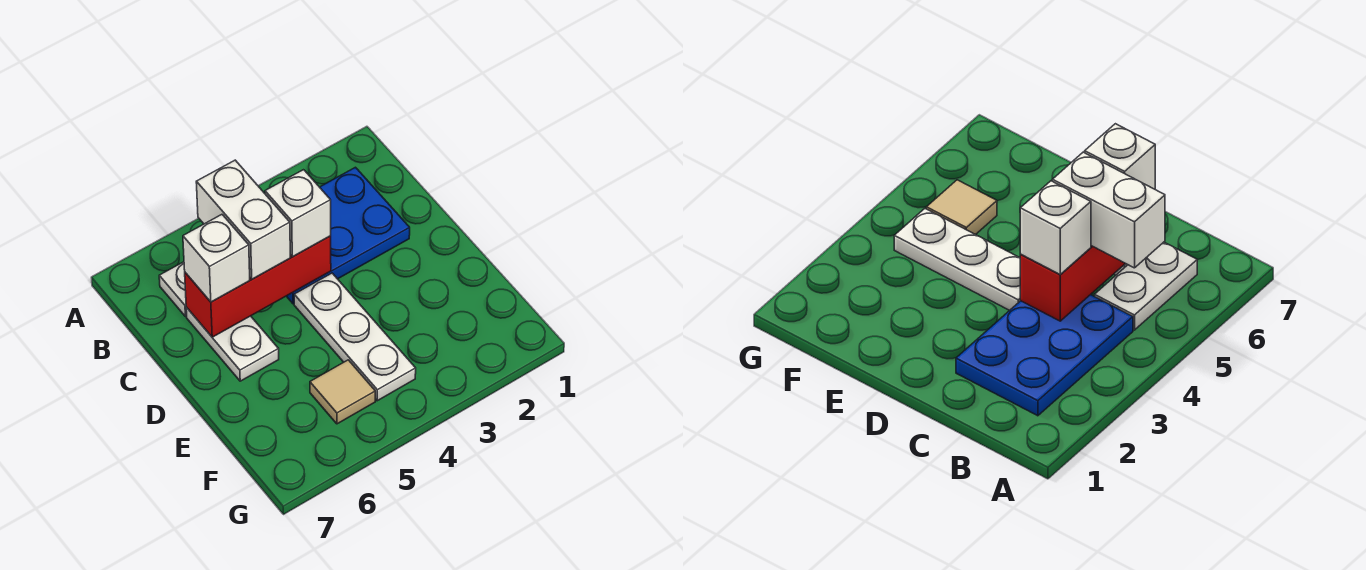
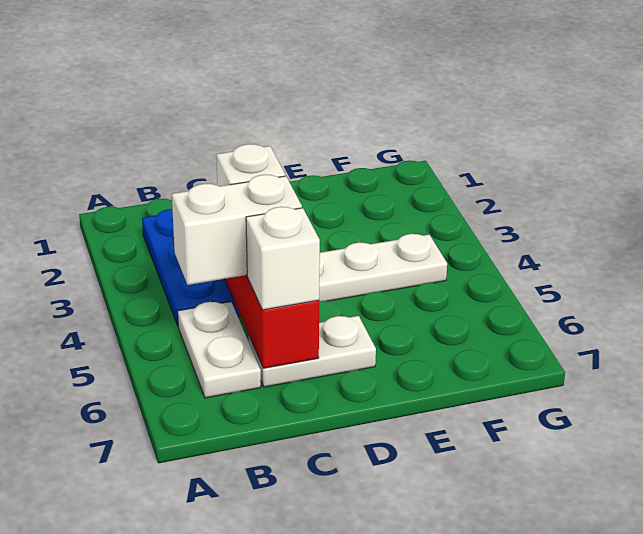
tan 1x1 tile [310,360,375,424] -> none

